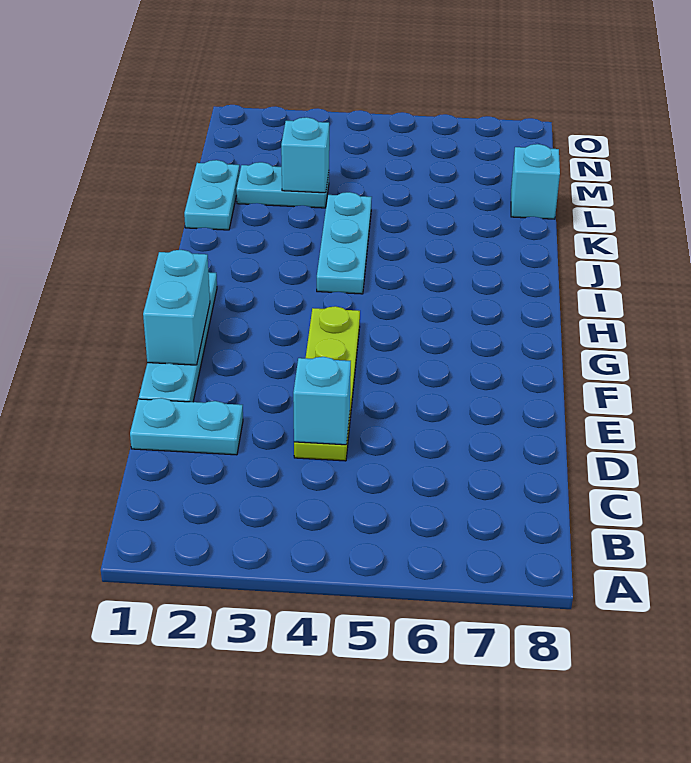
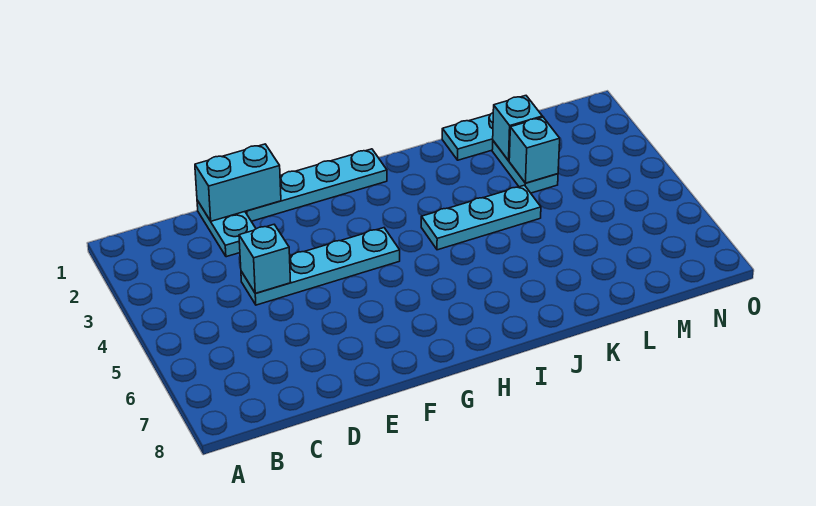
lime 1x4 plate [294,306,360,461] -> cyan 1x4 plate [241,228,400,305]
cyan 1x2 brick [143,250,210,365] -> cyan 1x2 brick moved to [195,144,281,221]
cyan 1x1 brick [511,144,560,219] -> cyan 1x1 brick moved to [493,96,542,161]

